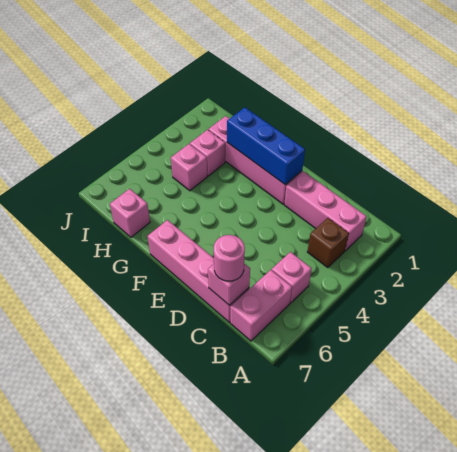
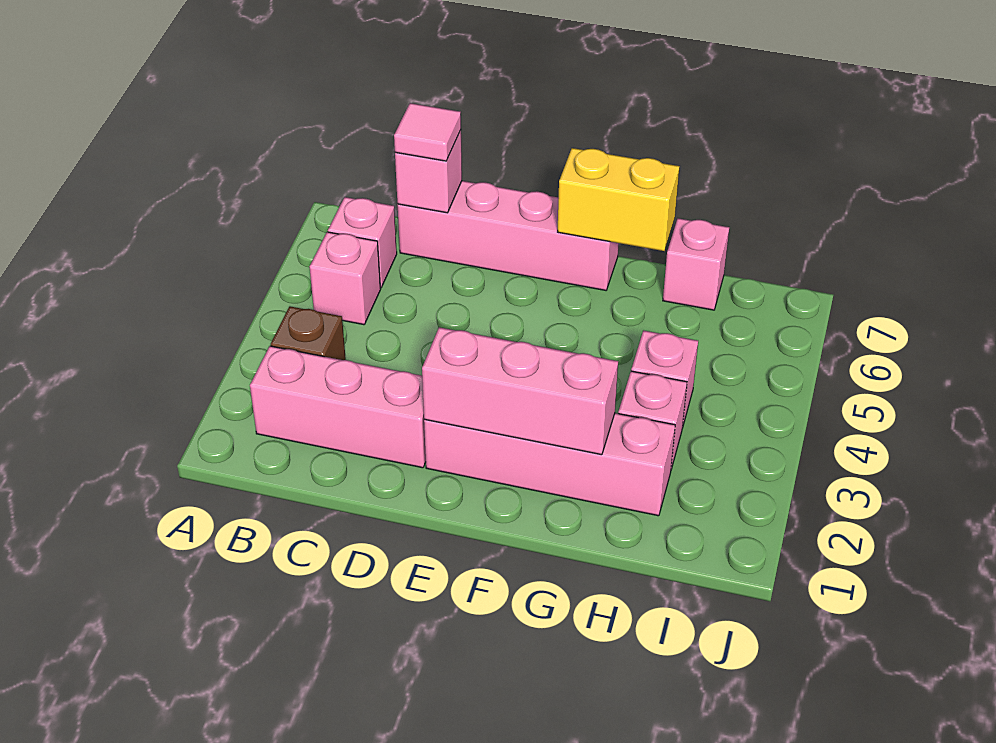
pink 1x2 brick [230,270,292,341] -> pink 1x1 brick [328,197,397,288]
pink 1x1 round brick [214,235,245,281] -> pink 1x1 tile [394,103,461,161]
blue 1x3 brick [227,107,305,185] -> pink 1x3 brick [422,327,618,455]
none -> yellow 1x2 brick [558,148,679,251]

